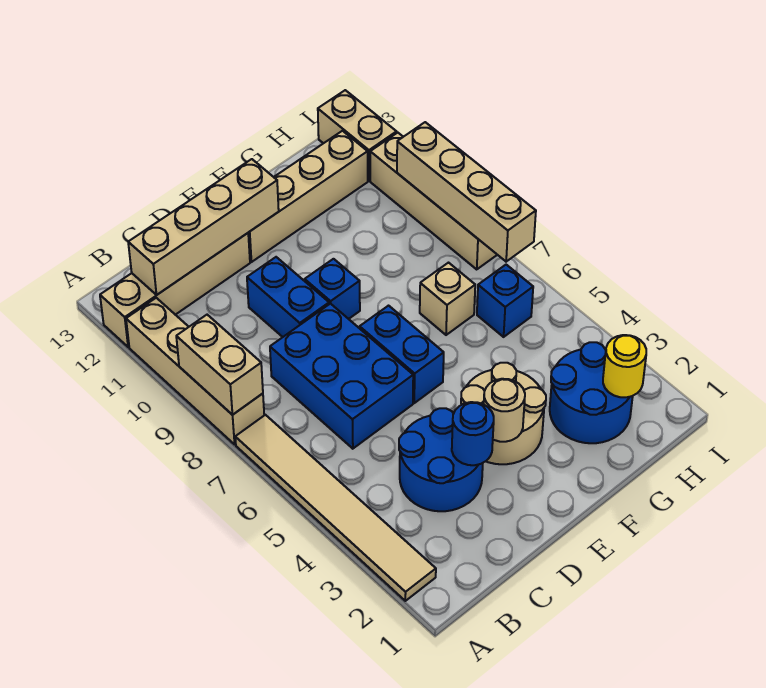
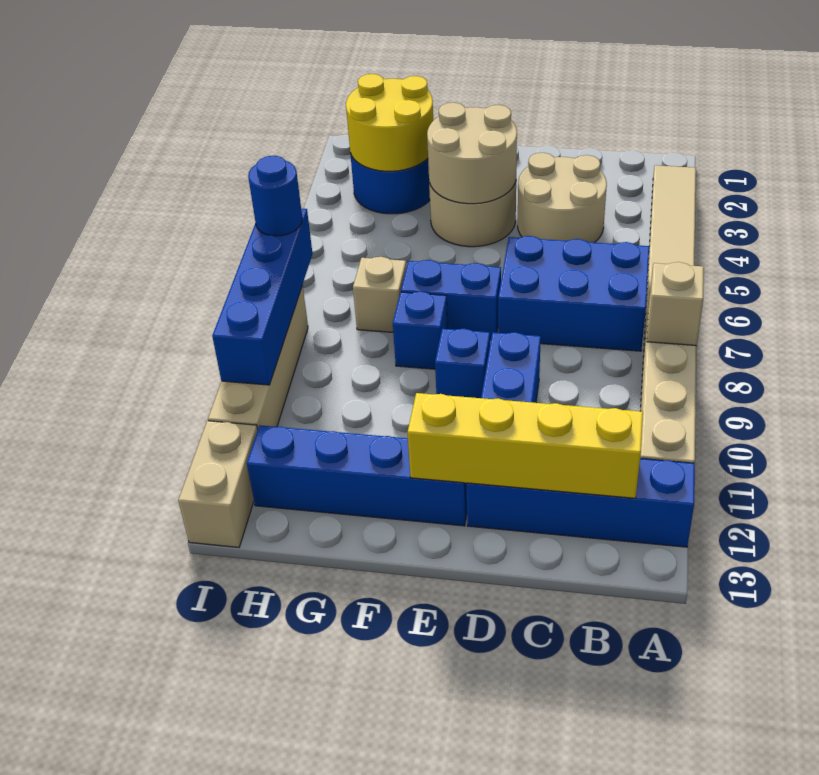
tan 1x2 brick [176,315,263,415] -> tan 1x1 brick [647,262,704,346]
tan 1x4 brick [100,233,250,347] -> blue 1x4 brick [466,459,695,547]
tan 1x4 brick [128,159,279,295] -> yellow 1x4 brick [407,393,643,498]
blue 2x2 round brick [399,408,483,511] -> tan 2x2 round brick [518,153,607,243]
blue 2x3 brick [270,303,413,449] -> blue 2x3 brick turned to [498,236,649,351]
blue 1x1 round brick [452,402,494,465] -> blue 1x1 round brick moved to [248,156,302,236]
tan 1x1 round brick [484,379,525,442] -> tan 2x2 round brick [427,103,517,204]
blue 1x2 brick [360,306,444,403] -> blue 1x2 brick turned to [401,260,501,340]
tan 1x4 brick [248,131,368,262] -> blue 1x4 brick [247,425,467,526]
yellow 1x1 round brick [603,335,646,397] -> yellow 2x2 round brick [346,74,433,171]
blue 1x1 brick [477,265,533,337] -> blue 1x1 brick moved to [393,291,448,369]
tan 1x4 brick [397,122,536,262] -> blue 1x4 brick [212,209,313,385]

